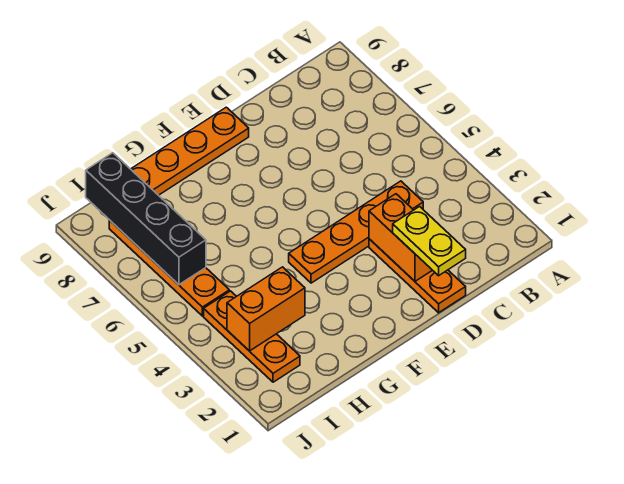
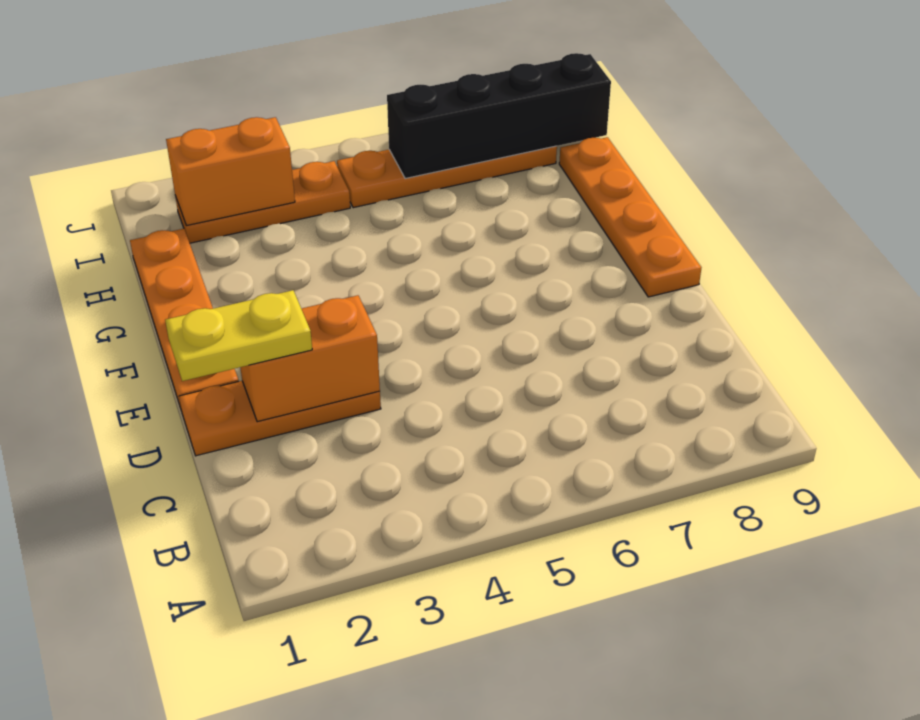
orange 1x4 plate [289,181,423,283] -> orange 1x4 plate moved to [130,229,239,411]
orange 1x2 brick [227,267,305,351] -> orange 1x2 brick turned to [166,117,295,226]

